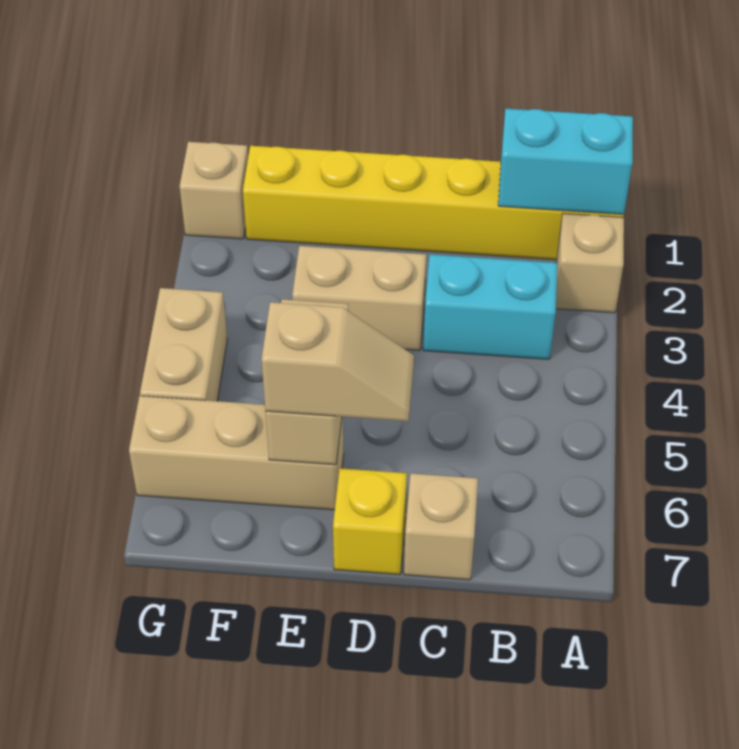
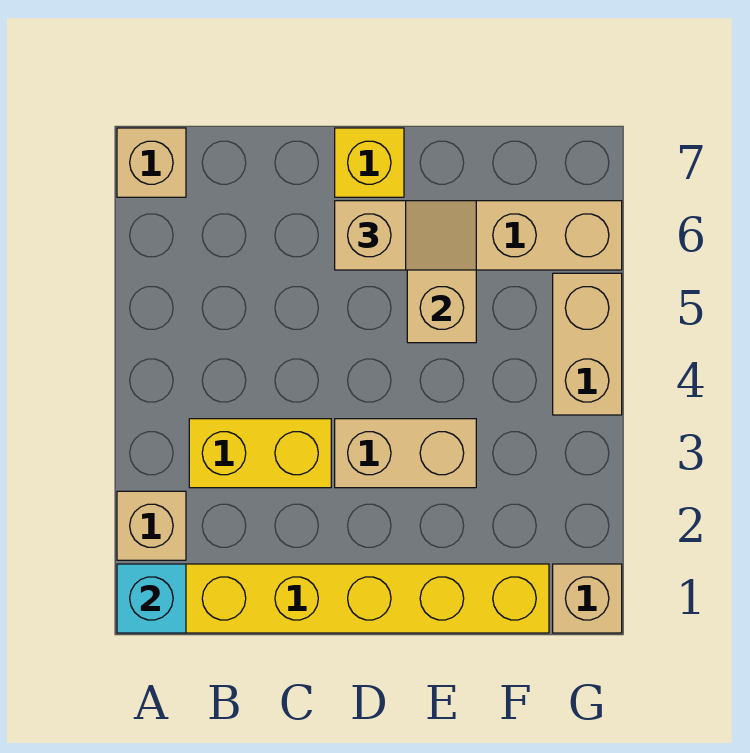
cyan 1x2 brick [498,109,633,214] -> cyan 1x1 brick [117,564,186,633]
cyan 1x2 brick [423,254,558,359] -> yellow 1x2 brick [189,419,331,488]
tan 1x1 brick [404,474,478,580] -> tan 1x1 brick moved to [117,128,186,197]
tan 1x2 slope [262,302,414,421] -> tan 1x2 slope turned to [335,201,476,270]

